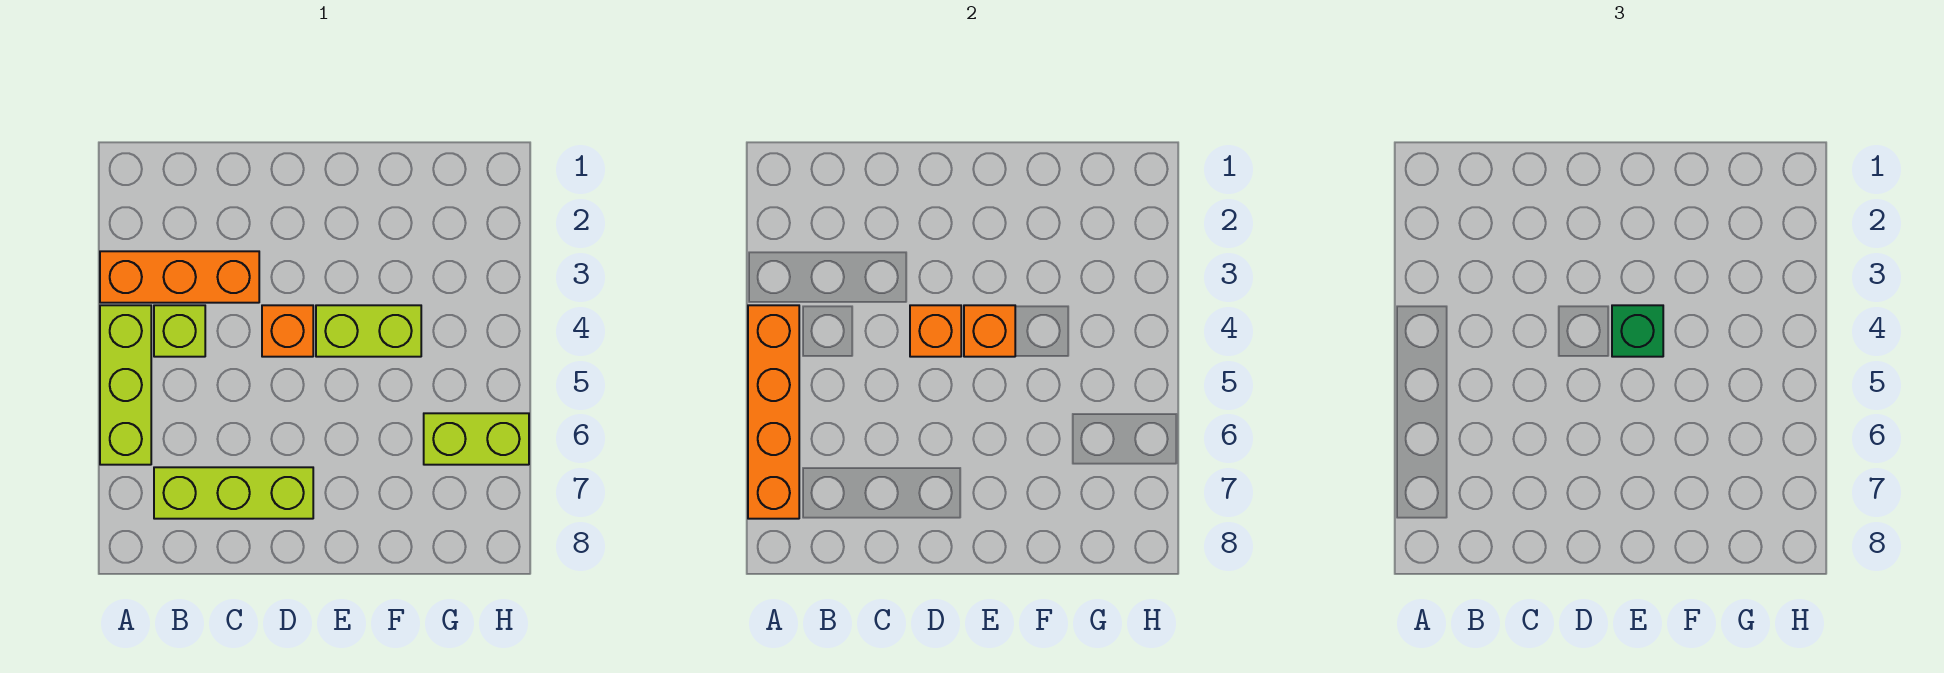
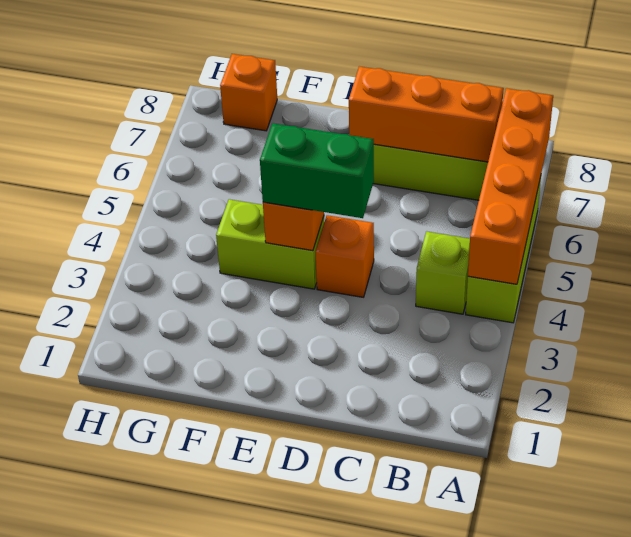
orange 1x3 brick [100,251,259,303] -> orange 1x3 brick moved to [349,66,504,162]
orange 1x1 brick [910,305,961,357] -> orange 1x1 brick moved to [220,54,277,131]
green 1x1 brick [1612,305,1663,357] -> green 1x2 brick [260,123,374,218]
lime 1x2 brick [424,413,529,465] -> none

